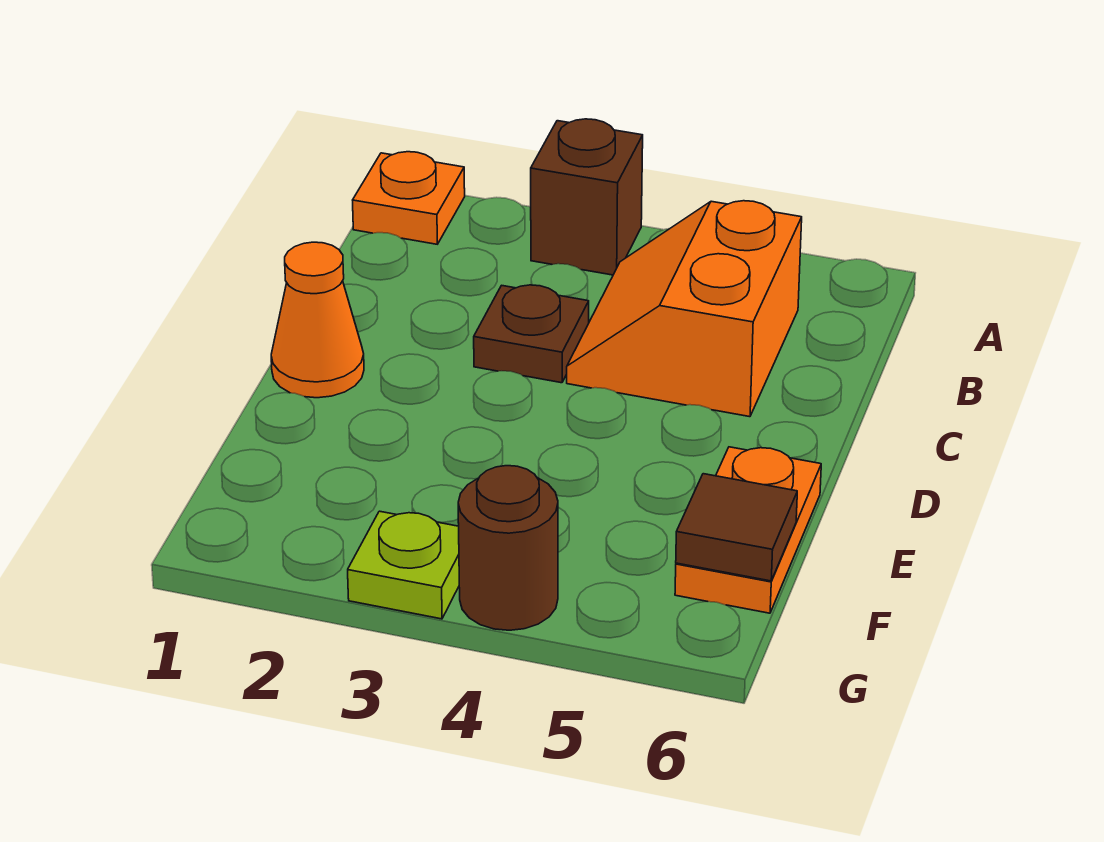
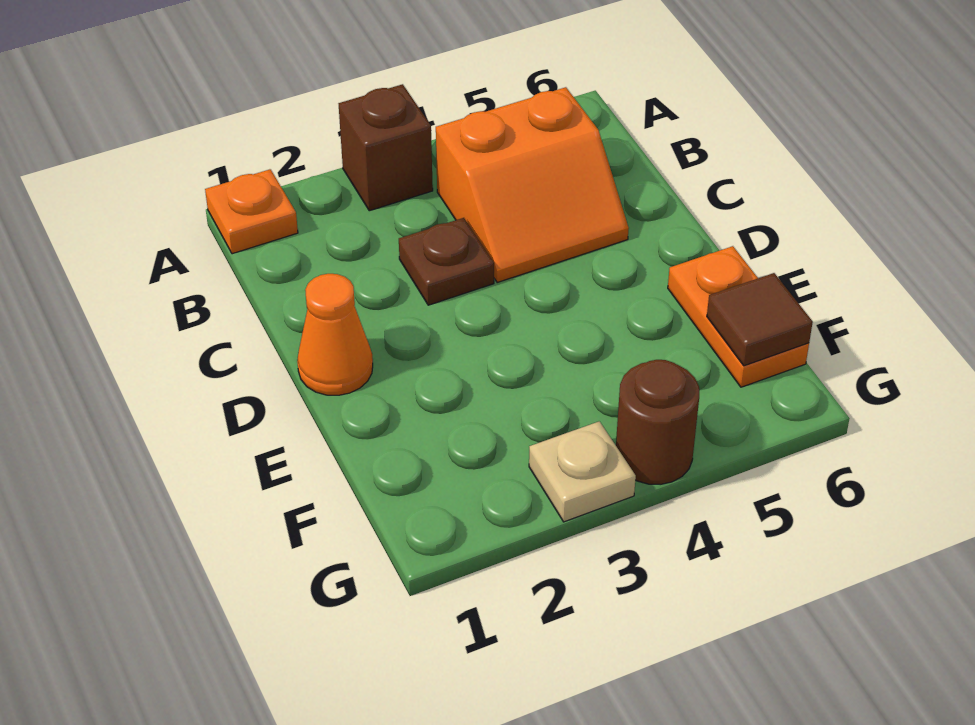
orange 2x2 slope [567,201,802,417] -> orange 2x2 slope turned to [436,87,629,282]
lime 1x1 plate [348,511,459,619] -> tan 1x1 plate [529,421,636,522]

